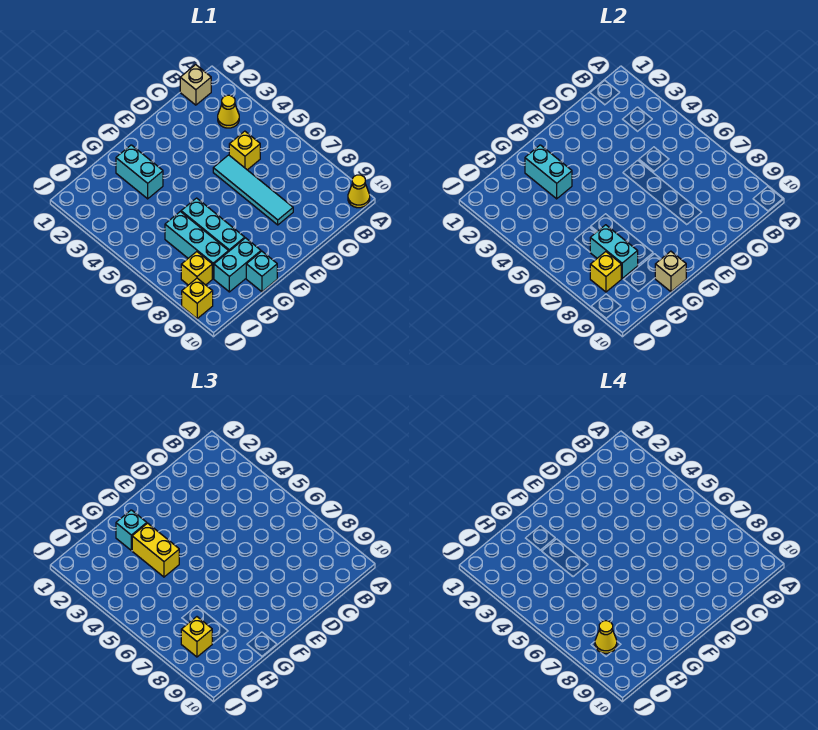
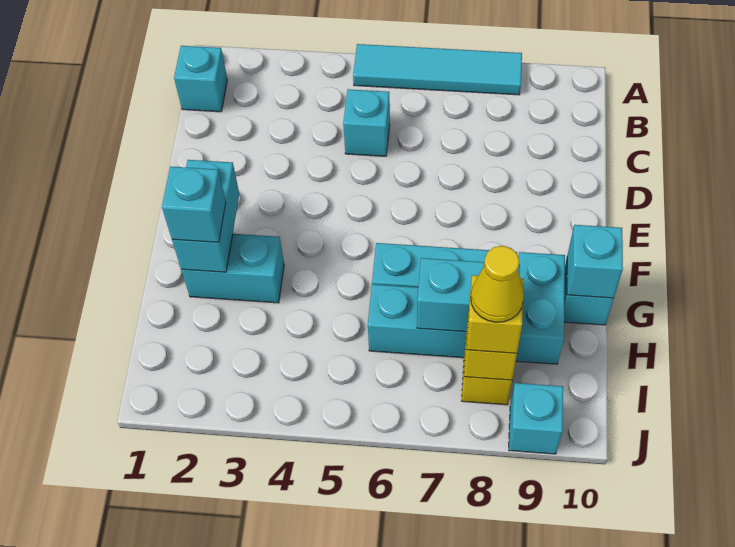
yellow 1x1 cone [348,175,370,208] -> none
tan 1x1 brick [180,65,211,105] -> cyan 1x1 brick [174,46,227,112]
yellow 1x1 cone [218,95,239,128] -> none
yellow 1x1 brick [229,131,260,170] -> cyan 1x1 brick [343,89,390,156]
cyan 1x4 tile [213,155,293,225] -> cyan 1x4 tile moved to [353,44,522,95]
cyan 1x2 brick [525,145,572,199] -> cyan 1x2 brick turned to [172,160,239,272]
yellow 1x2 brick [132,523,179,577] -> none
tan 1x1 brick [655,251,686,292] -> cyan 1x1 brick [567,225,623,298]
yellow 1x1 brick [182,278,213,319] -> cyan 1x1 brick [509,383,563,454]

